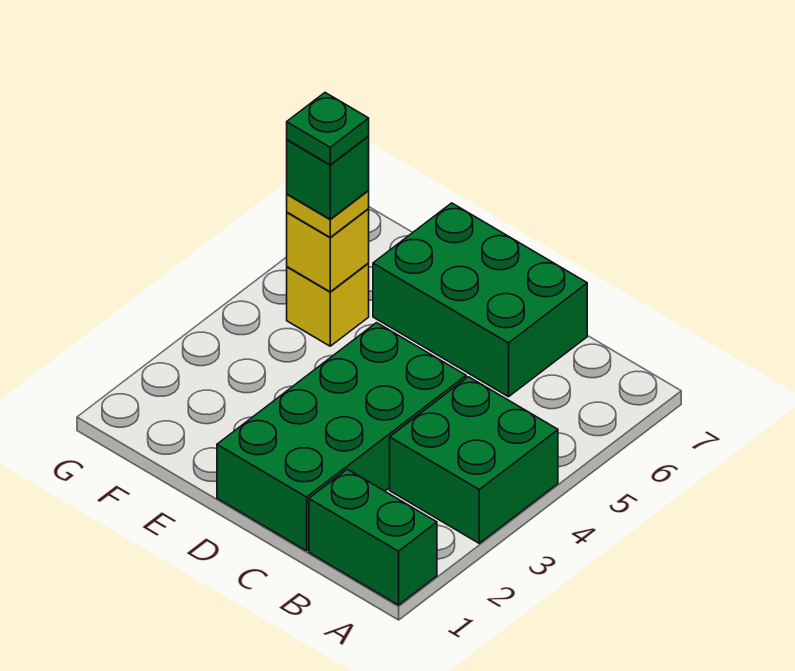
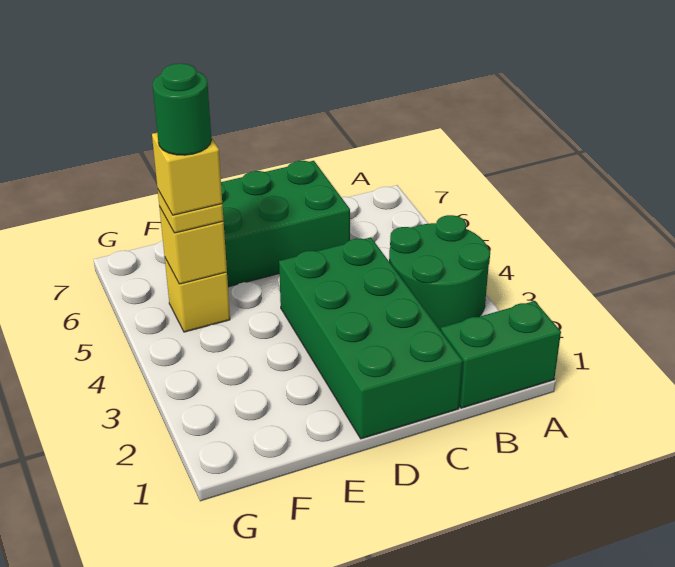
green 2x2 brick [390,377,558,543] -> green 2x2 round brick [389,215,490,331]
green 1x1 brick [287,136,369,219] -> yellow 1x1 brick [152,133,222,215]
green 1x1 plate [287,93,369,165] -> green 1x1 round brick [153,63,212,155]

